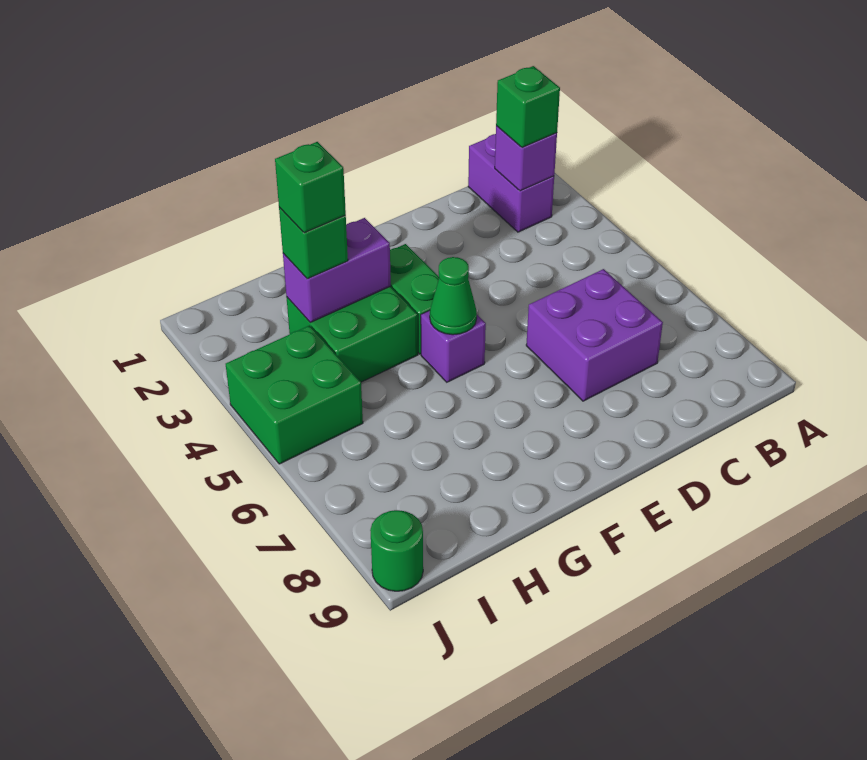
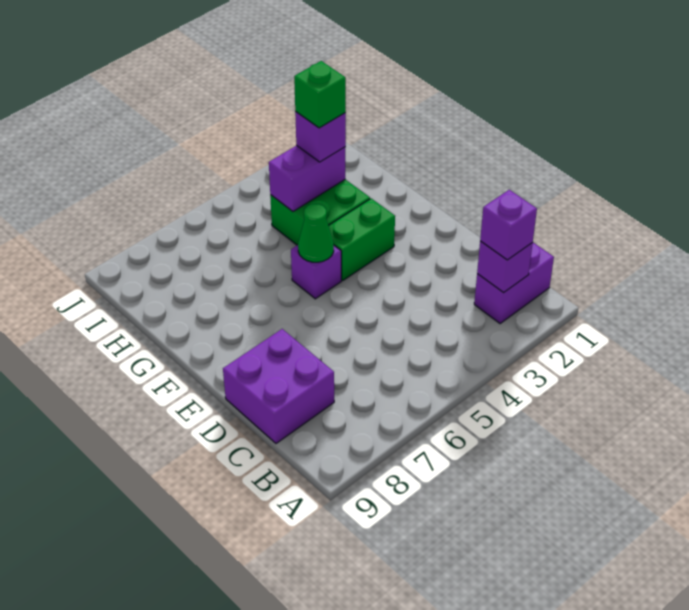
green 1x1 brick [496,66,560,148] -> purple 1x1 brick [480,190,537,260]
purple 2x2 brick [526,269,663,401] -> purple 2x2 brick moved to [223,329,334,443]
purple 1x2 brick [283,218,391,322] -> purple 1x2 brick turned to [269,145,345,211]
green 1x1 brick [279,207,348,279] -> purple 1x1 brick [295,112,346,162]
green 2x2 brick [226,326,363,464] -> none
green 1x1 round brick [370,510,423,591] -> none

